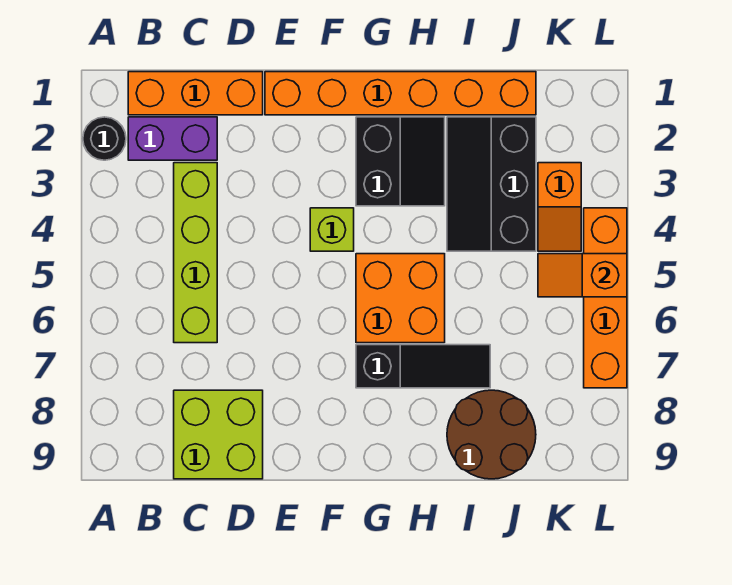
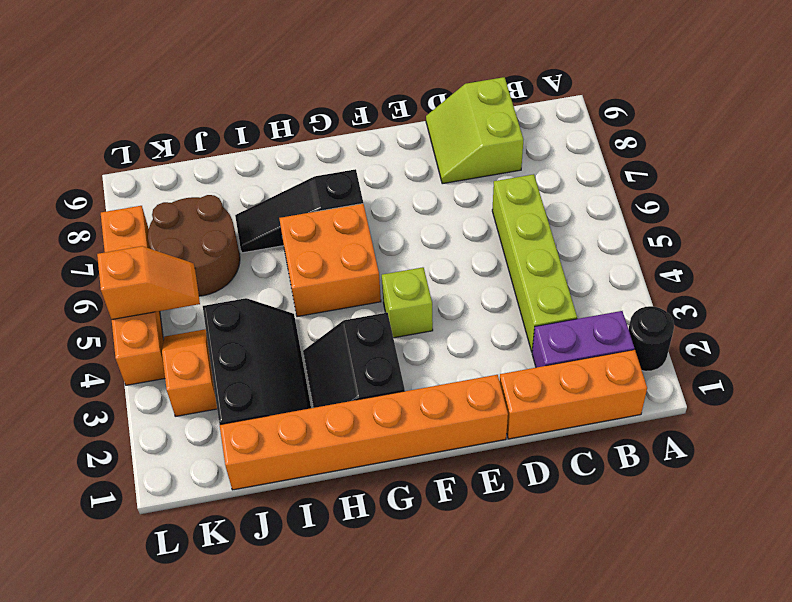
lime 2x2 brick [174,390,263,479] -> lime 2x2 slope [426,77,523,184]
brown 2x2 round brick [447,390,536,479] -> brown 2x2 round brick moved to [148,195,240,296]

